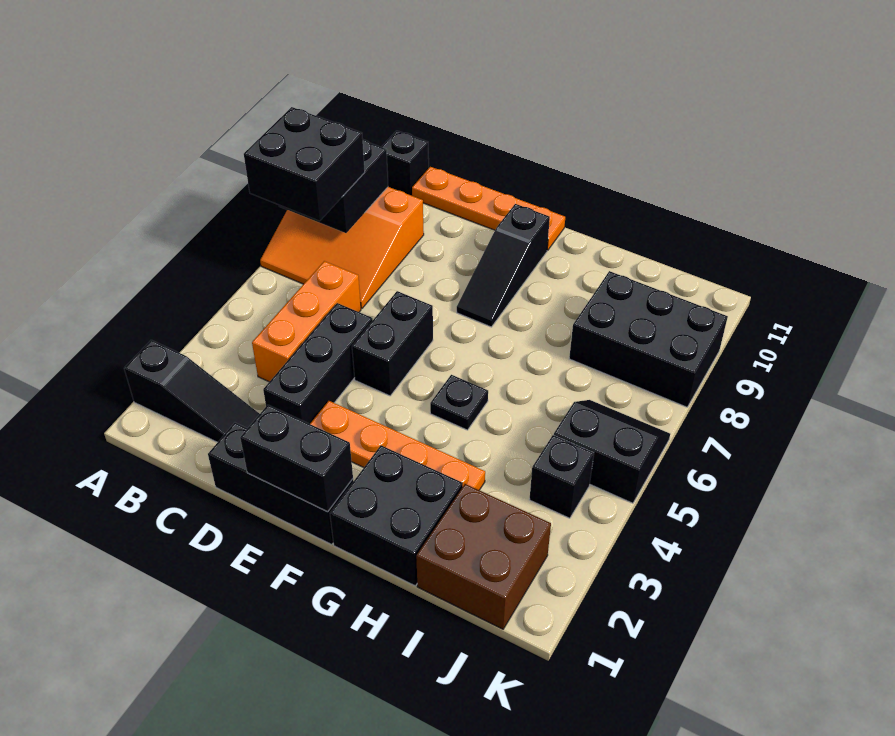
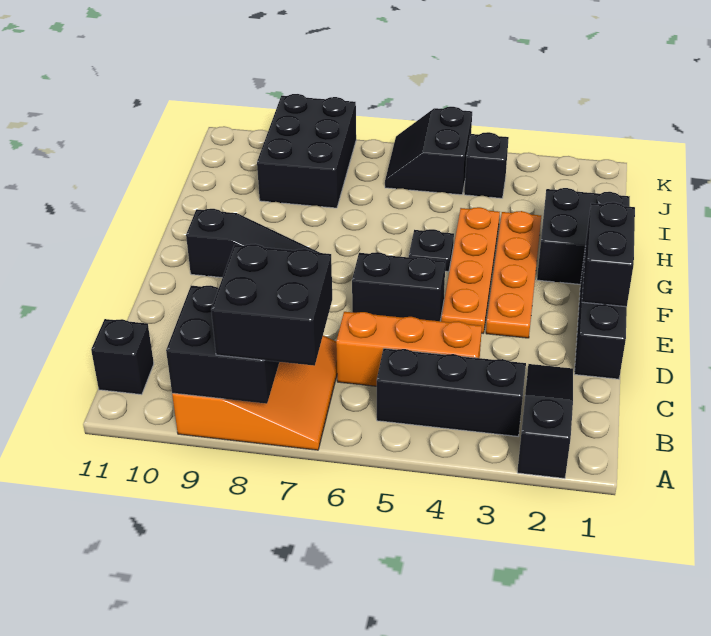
orange 1x4 plate [412,167,565,250] -> orange 1x4 plate moved to [441,207,500,333]
black 1x3 brick [263,303,373,424] -> black 1x3 brick moved to [377,348,526,436]
brown 2x2 brick [416,484,551,629] -> none

